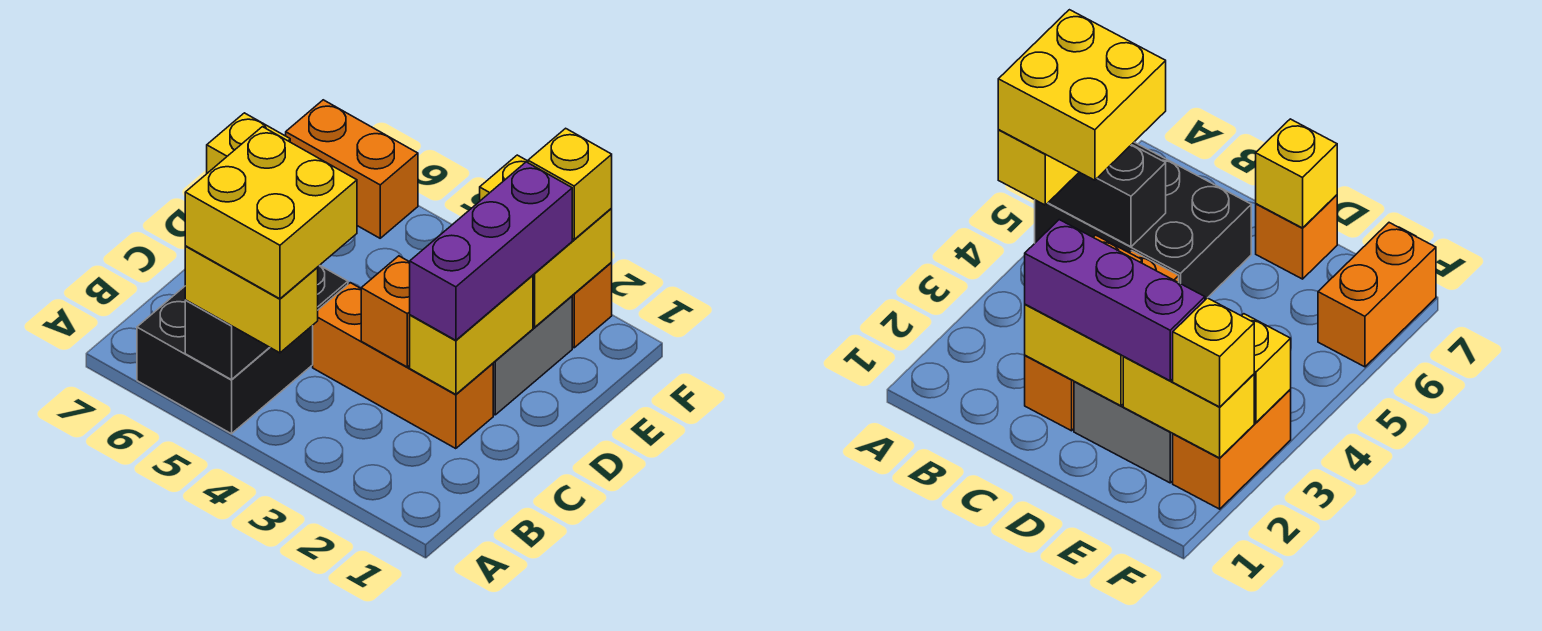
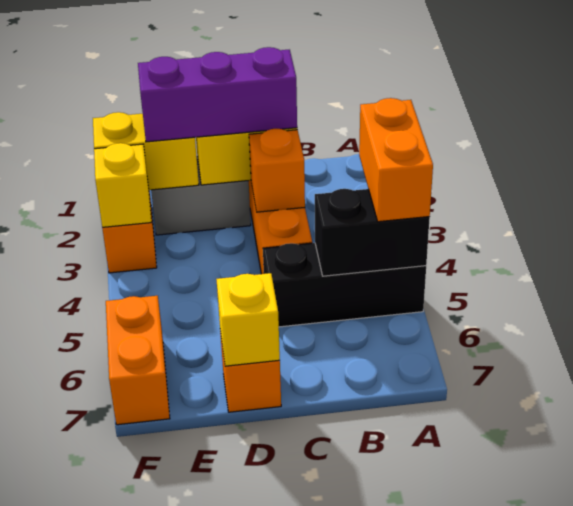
yellow 1x2 brick [185,246,318,353] -> orange 1x2 brick [359,98,433,222]
yellow 2x2 brick [185,127,357,299] -> none
black 2x3 brick [137,265,348,434] -> black 1x3 brick [263,243,426,327]
yellow 1x1 brick [528,128,612,240] -> none

